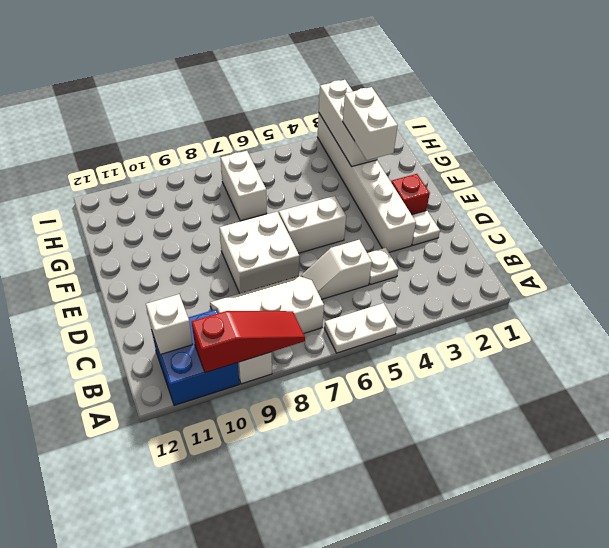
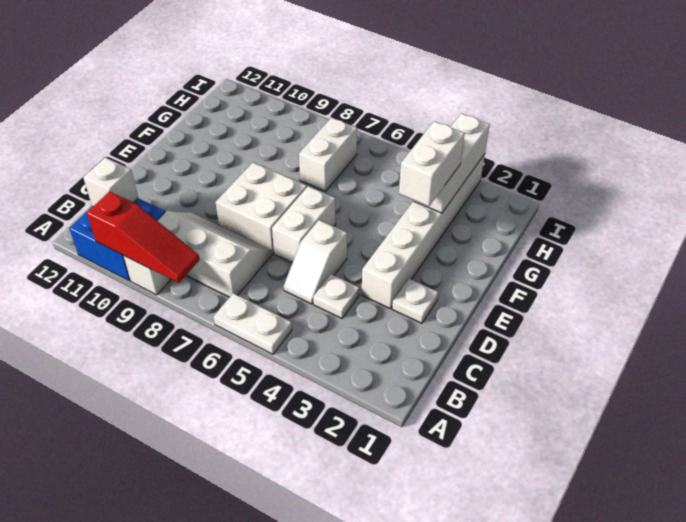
white 1x2 slope [301,240,372,299] -> white 1x2 slope turned to [284,220,347,304]
red 1x1 brick [391,174,430,215] -> none
white 1x2 brick [279,196,346,253] -> white 1x2 brick turned to [272,186,336,263]

